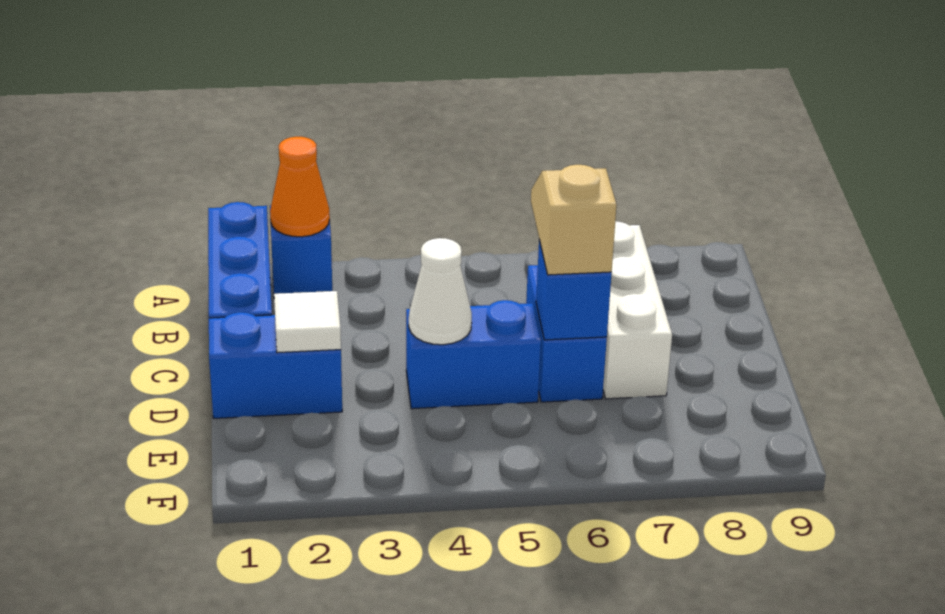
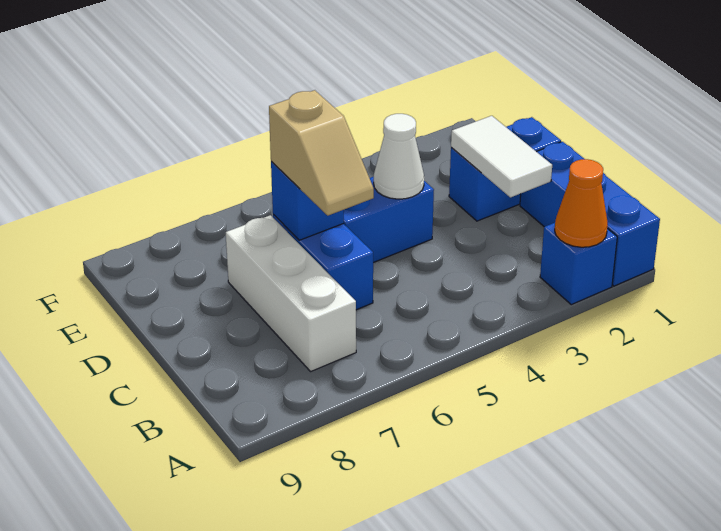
white 1x1 tile [274,291,341,353] -> white 1x2 tile [451,116,552,197]

